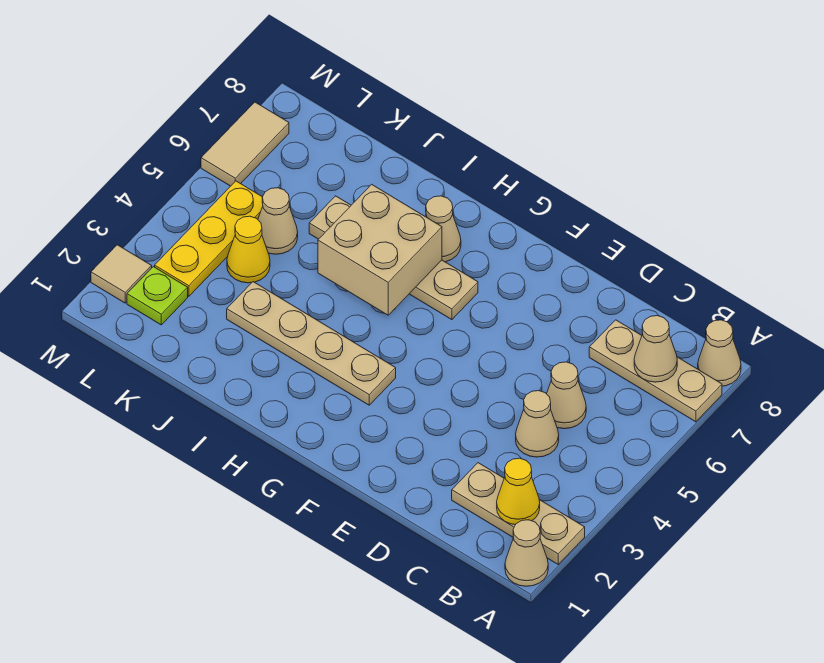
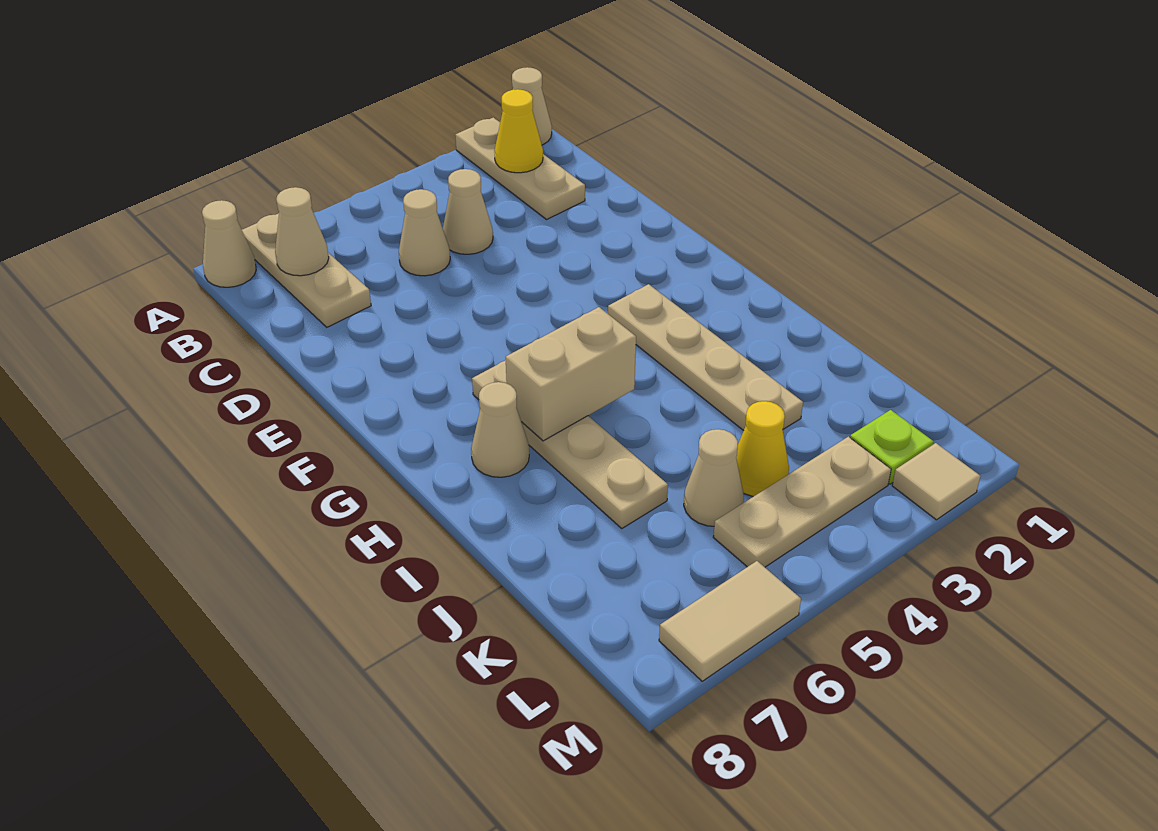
tan 2x2 brick [318,184,442,315] -> tan 1x2 brick [506,307,636,441]
yellow 1x3 plate [155,181,263,296] -> tan 1x3 plate [713,437,891,567]

